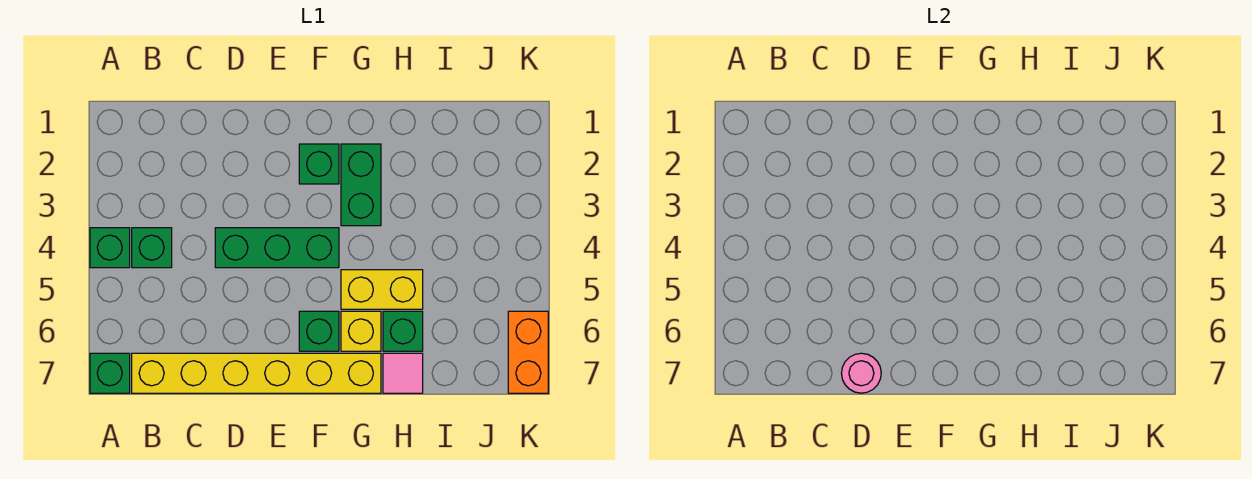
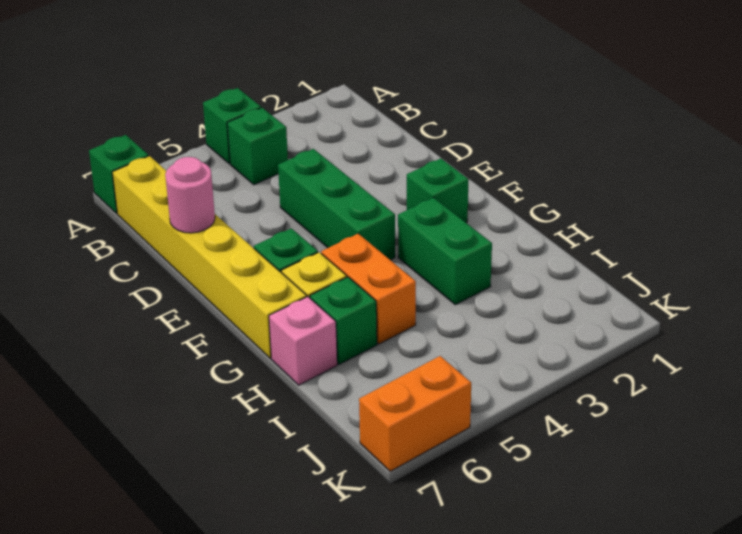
green 1x2 brick [341,144,381,226] -> green 1x2 brick turned to [398,198,492,305]
yellow 1x2 brick [341,270,423,309] -> orange 1x2 brick [321,234,416,344]
pink 1x1 tile [383,353,423,393] -> pink 1x1 brick [269,297,337,385]

